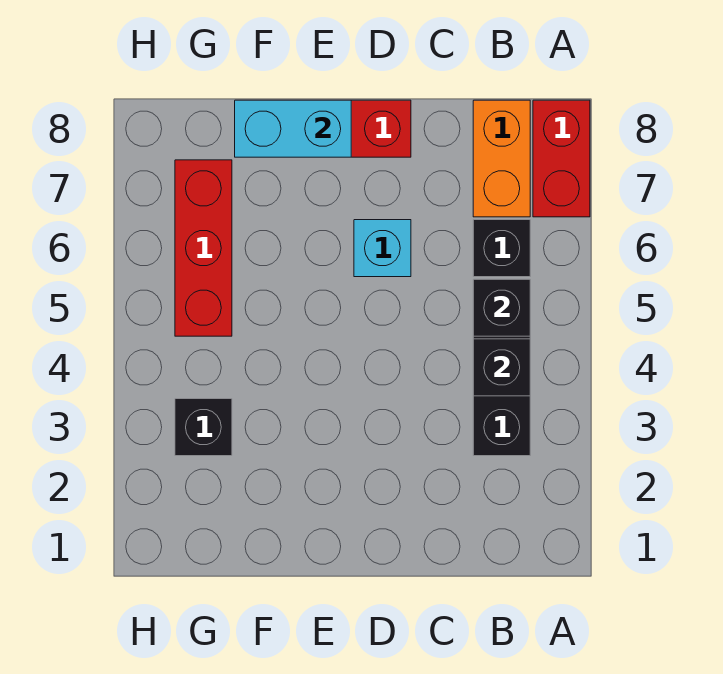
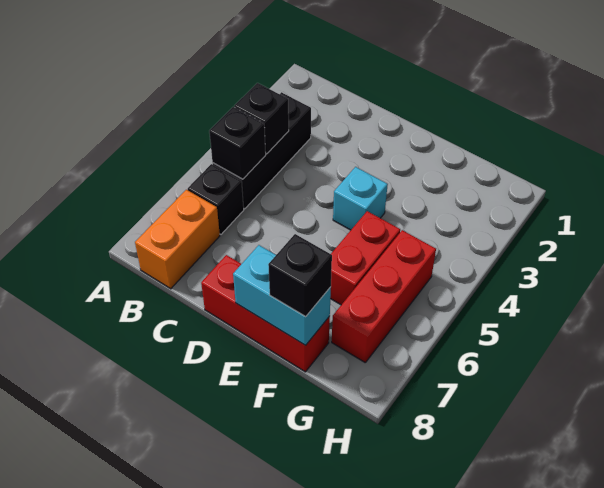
red 1x2 brick [533,100,590,217] -> red 1x2 brick moved to [330,211,400,305]
cyan 1x1 brick [354,220,411,277] -> cyan 1x1 brick moved to [333,167,388,230]
black 1x1 brick [175,399,232,456] -> black 1x1 brick moved to [268,234,332,317]

